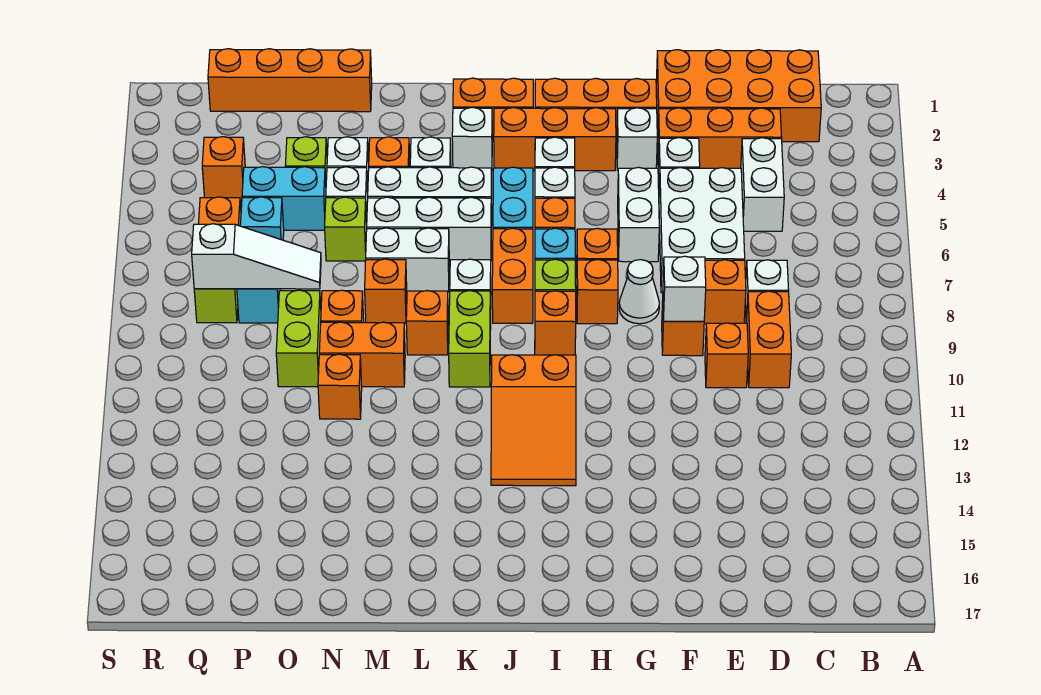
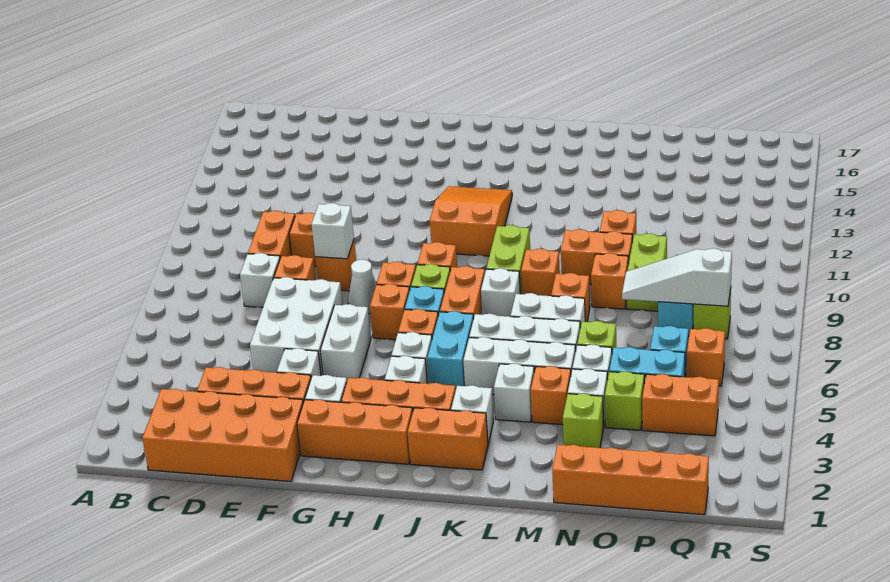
white 1x2 brick [741,138,784,231] -> none
none -> lime 1x1 brick [563,393,604,448]
orange 1x1 brick [202,137,245,200] -> orange 1x2 brick [642,374,719,436]

